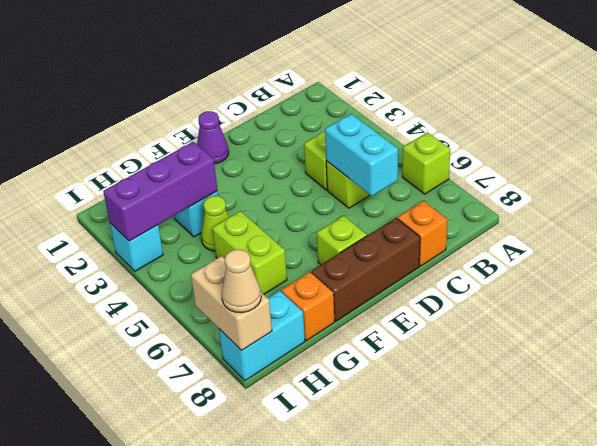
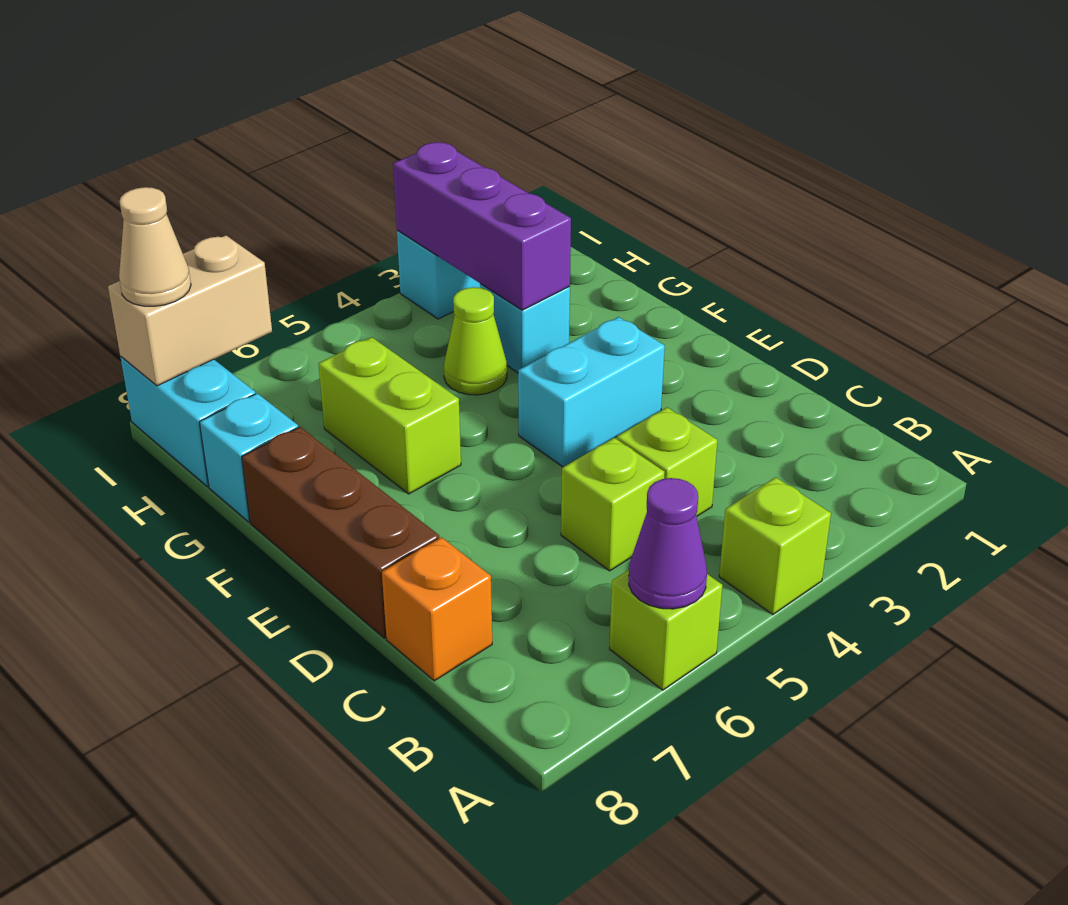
cyan 1x2 brick [325,114,398,196] -> cyan 1x2 brick moved to [518,317,665,467]
purple 1x1 cone [197,111,229,164] -> purple 1x1 cone moved to [629,478,707,609]
lime 1x1 brick [317,216,367,265] -> lime 1x1 brick moved to [719,477,831,615]
lime 1x2 brick [212,211,287,294] -> lime 1x2 brick turned to [319,337,461,494]
orange 1x1 brick [281,272,335,341] -> cyan 1x1 brick [200,393,298,522]

